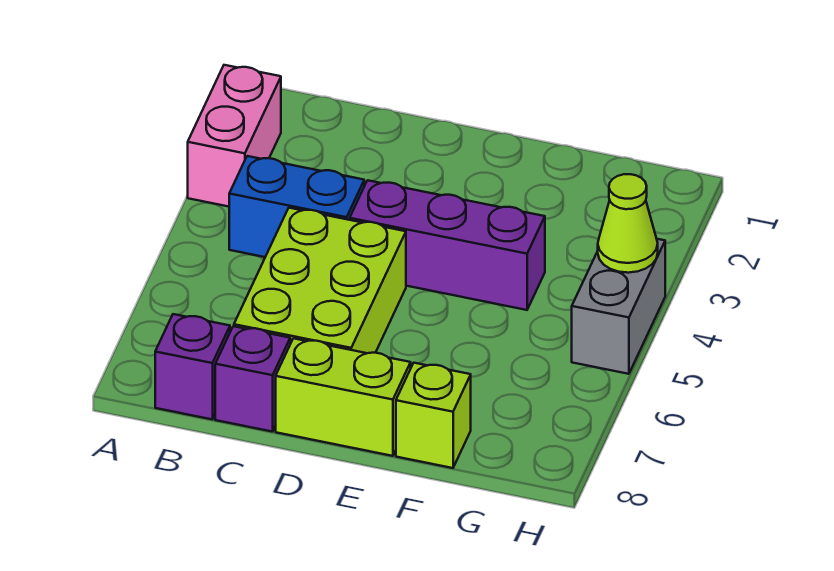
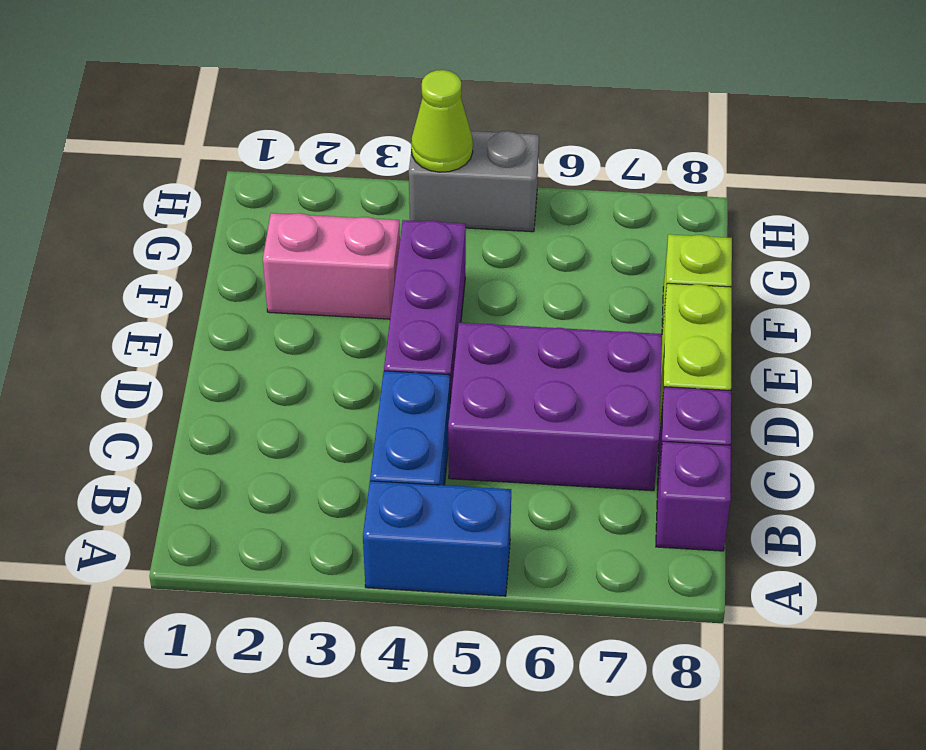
pink 1x2 brick [188,65,281,207] -> pink 1x2 brick moved to [263,213,400,319]
none -> blue 1x2 brick [363,481,511,596]
lime 2x3 brick [234,208,406,353] -> purple 2x3 brick [448,323,662,491]

